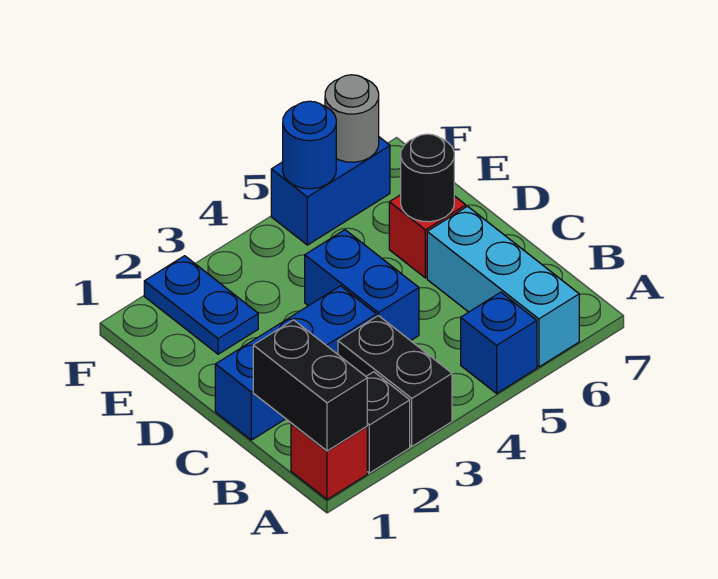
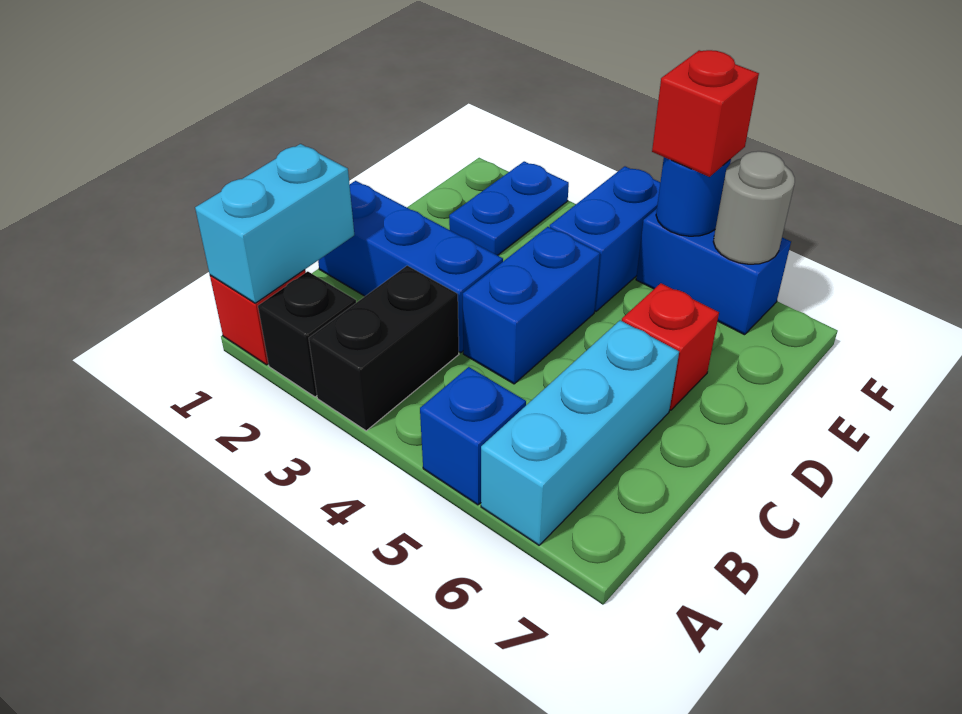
black 1x2 brick [253,320,367,451] -> cyan 1x2 brick [195,144,354,303]
black 1x1 round brick [401,134,454,222] -> none
none -> blue 1x2 brick [550,166,660,311]
none -> red 1x1 brick [652,50,759,177]

